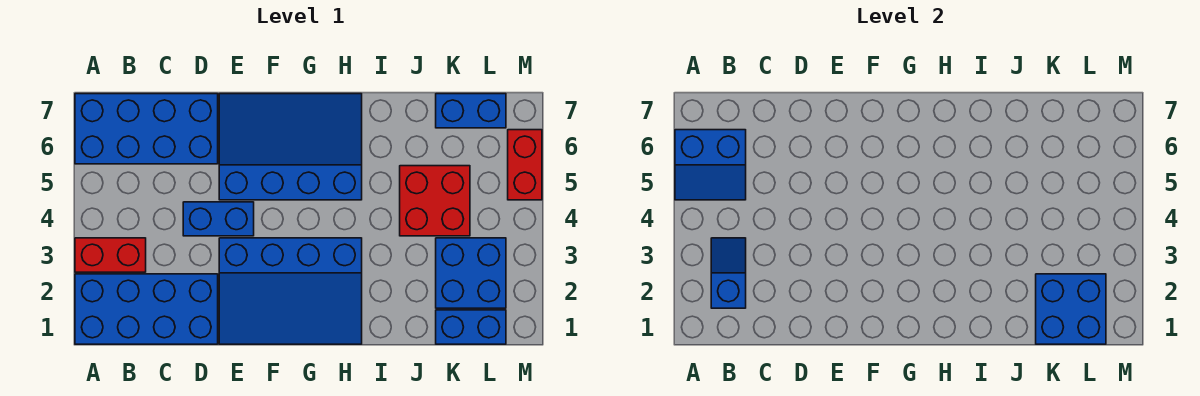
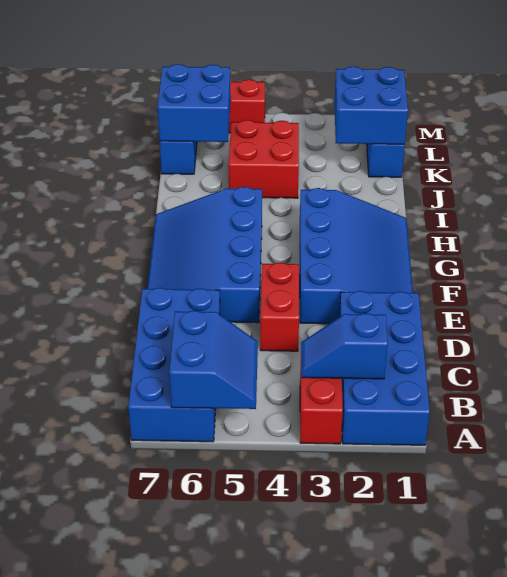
blue 1x2 brick [183,202,254,236] -> red 1x2 brick [260,263,299,351]
blue 2x2 brick [436,238,506,308] -> blue 2x2 brick moved to [157,64,231,142]

